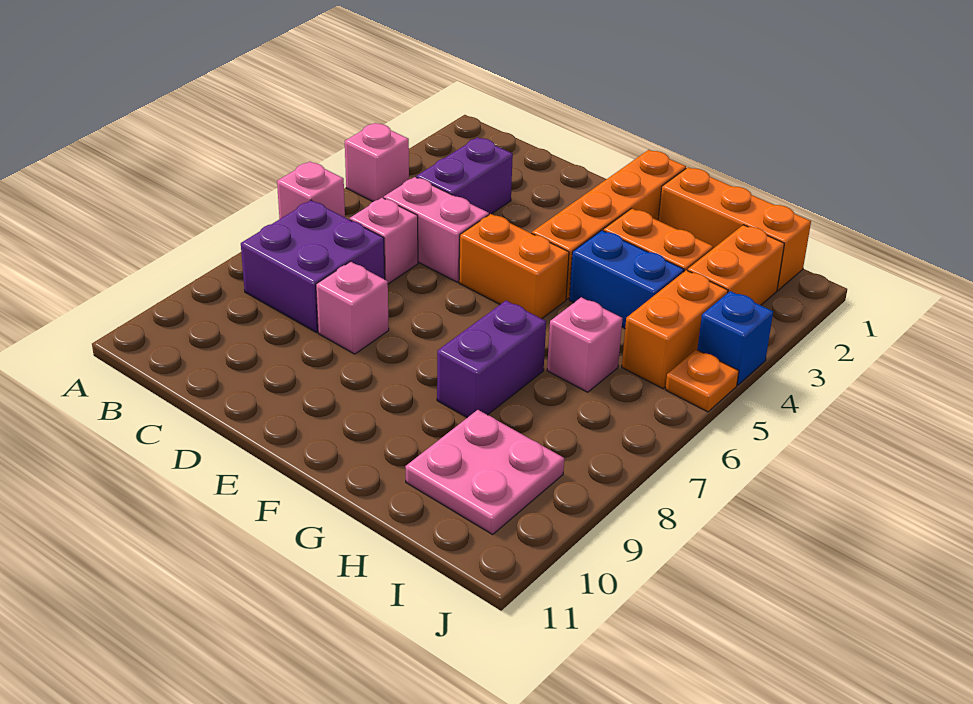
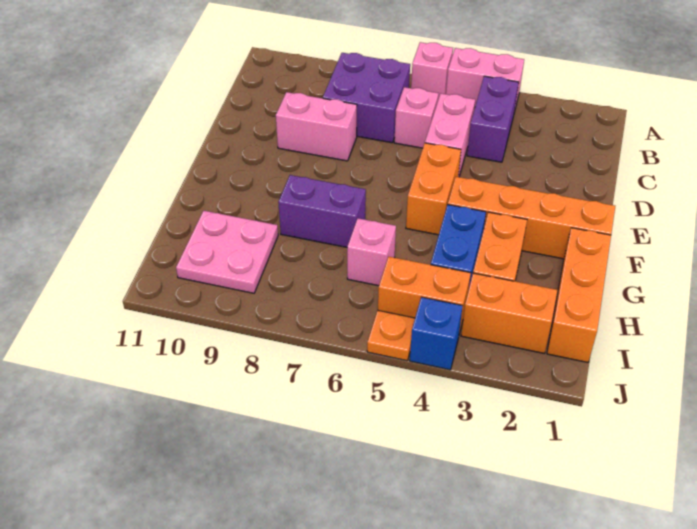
pink 1x1 brick [345,123,409,202] -> pink 1x2 brick [446,48,524,112]
purple 1x2 brick [416,137,513,215] -> purple 1x2 brick turned to [467,76,519,162]
pink 1x1 brick [316,262,389,354] -> pink 1x2 brick [276,92,357,161]

